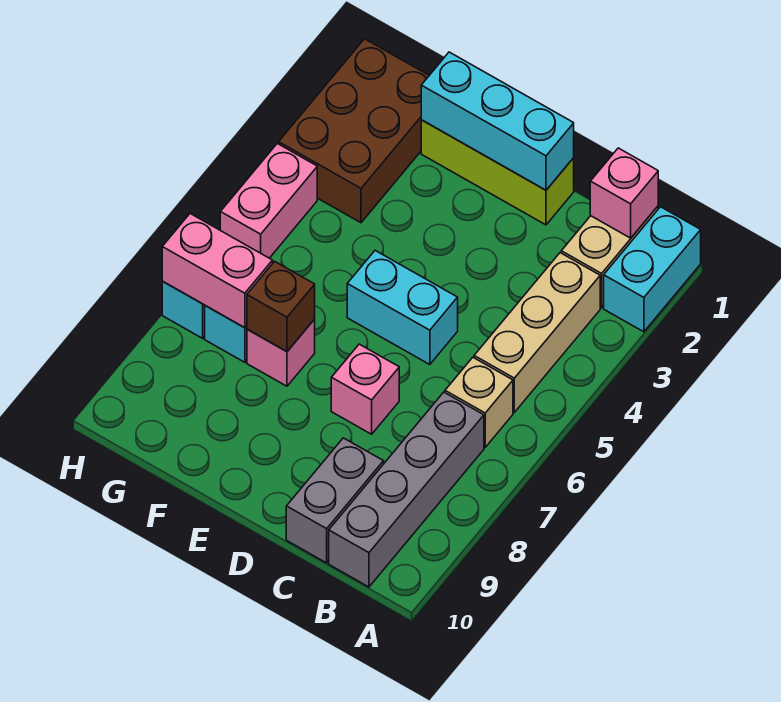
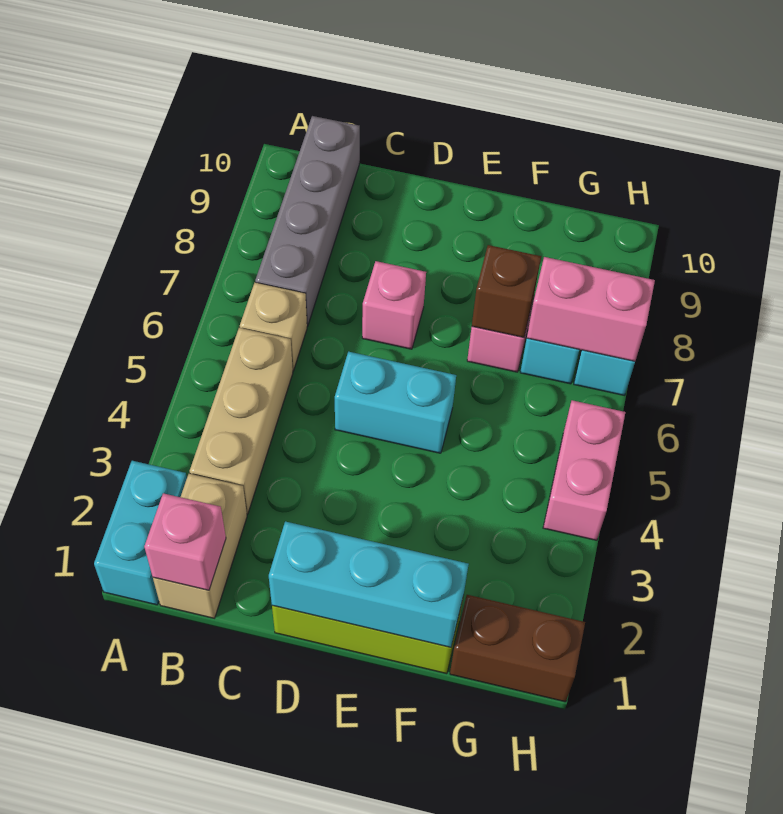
grey 1x2 brick [286,438,384,563] -> none
brown 2x3 brick [279,39,429,223] -> brown 1x2 brick [450,595,585,702]

